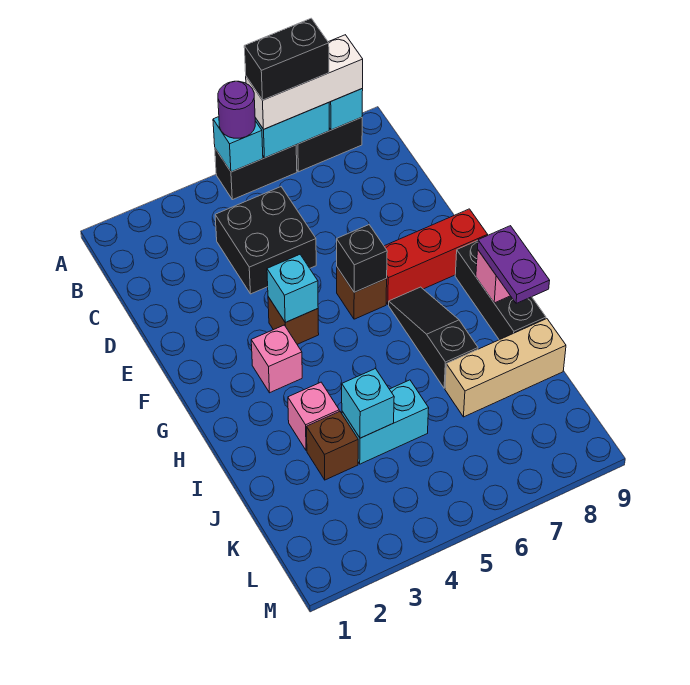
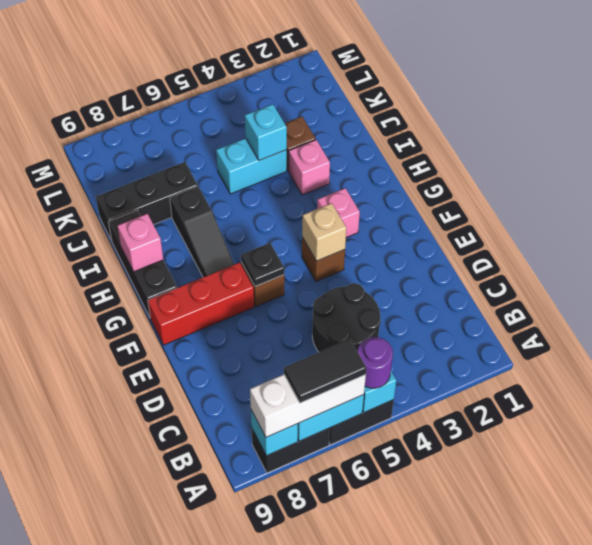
black 1x2 brick [244,18,329,100] -> black 1x2 tile [284,339,366,403]
black 2x2 brick [215,187,316,294] -> black 2x2 round brick [312,283,381,352]
cyan 1x1 brick [267,255,318,322] -> tan 1x1 brick [302,203,346,261]
black 1x1 brick [337,225,387,292] -> black 1x1 plate [241,243,284,286]
purple 1x2 plate [478,226,550,304] -> none
tan 1x3 brick [445,319,566,417] -> black 1x3 brick [96,162,198,241]

